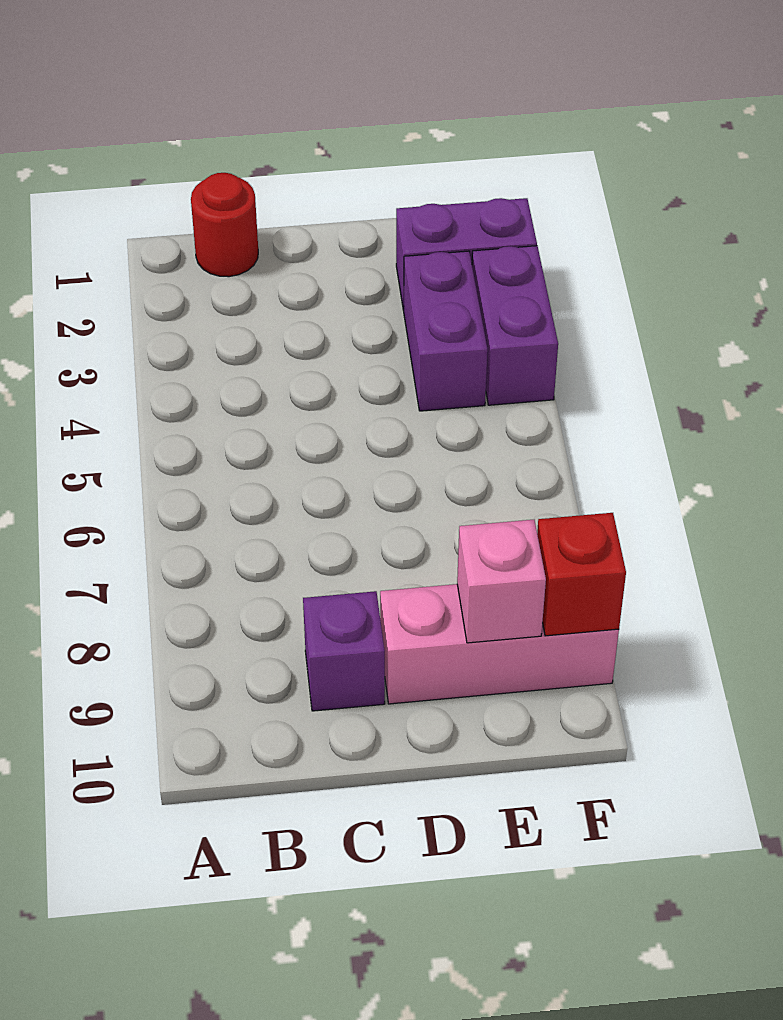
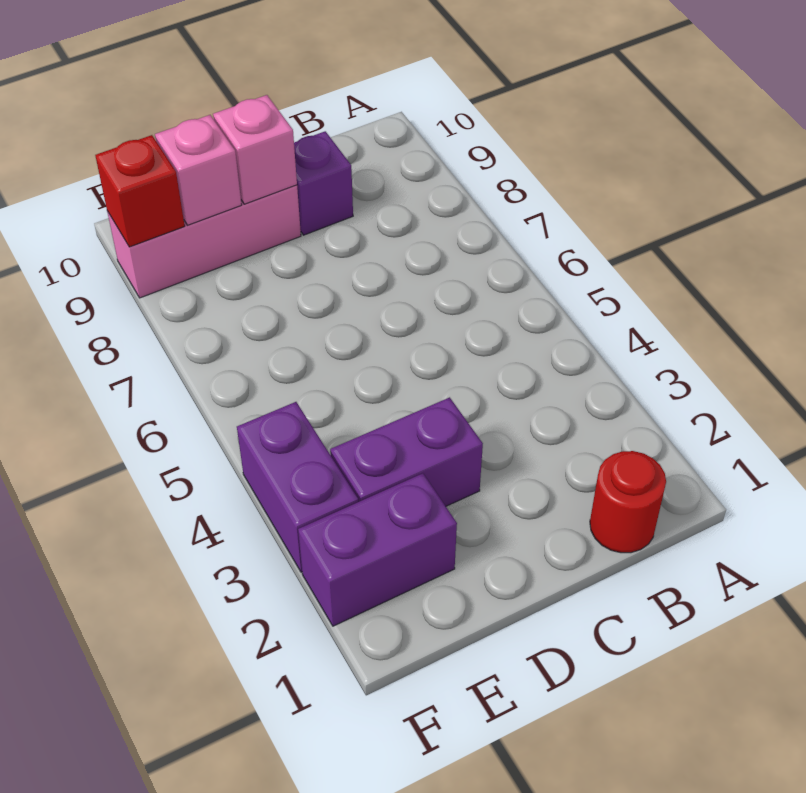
none -> pink 1x1 brick [213,95,297,204]
purple 1x2 brick [404,251,488,411] -> purple 1x2 brick turned to [330,397,483,506]

